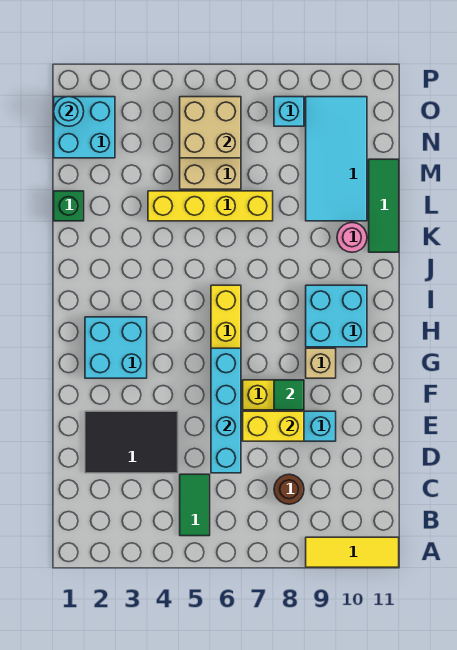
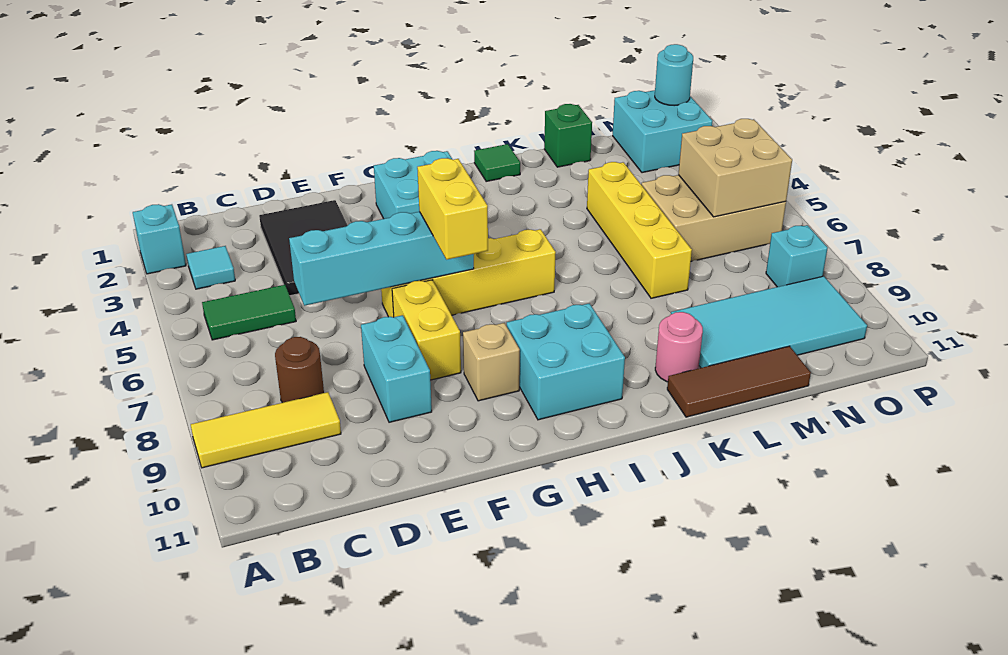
none -> cyan 1x1 brick [133,204,186,274]
yellow 1x3 tile [306,537,399,567] -> yellow 1x3 tile turned to [191,392,341,468]
none -> cyan 1x1 tile [186,246,235,289]
yellow 1x2 brick [243,411,304,441] -> yellow 1x2 brick moved to [417,158,488,260]
green 1x1 tile [274,380,304,410] -> green 1x1 tile moved to [474,144,520,181]
green 1x3 tile [369,159,399,252] -> brown 1x3 tile [667,346,811,417]

